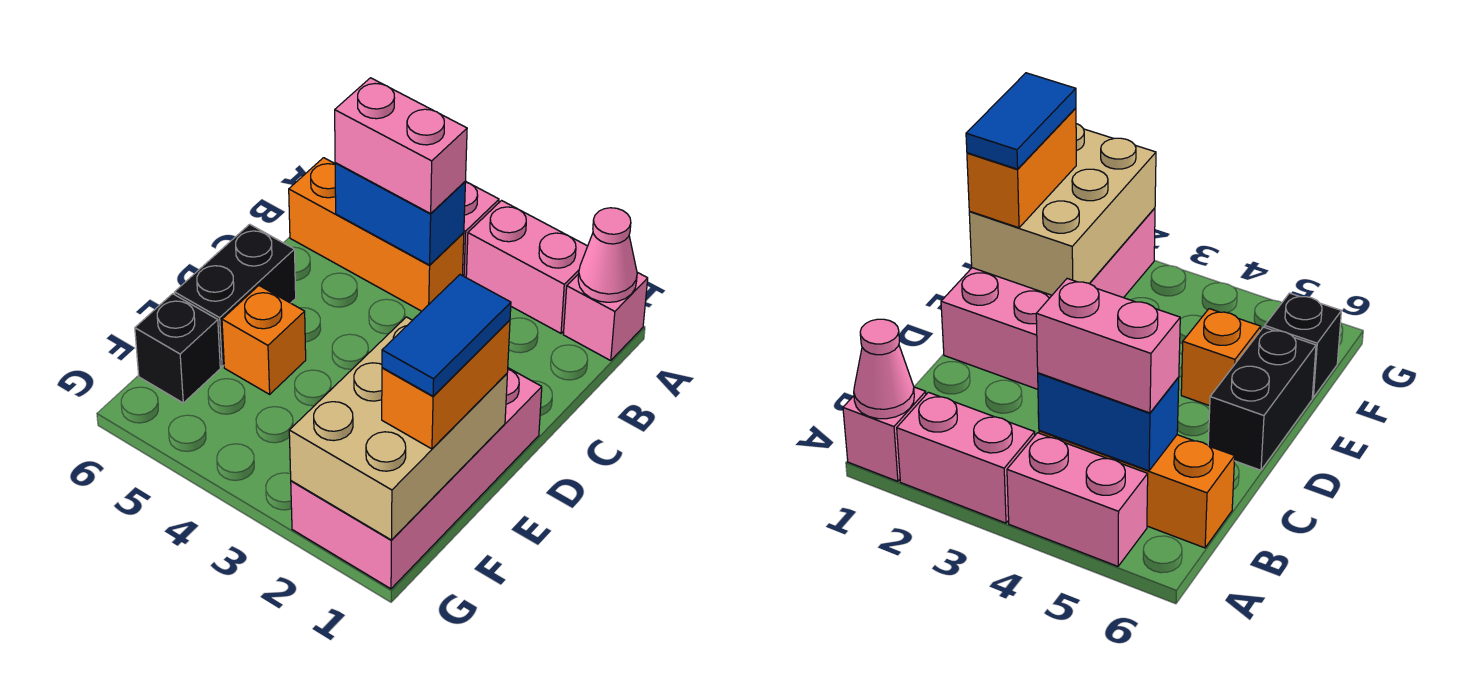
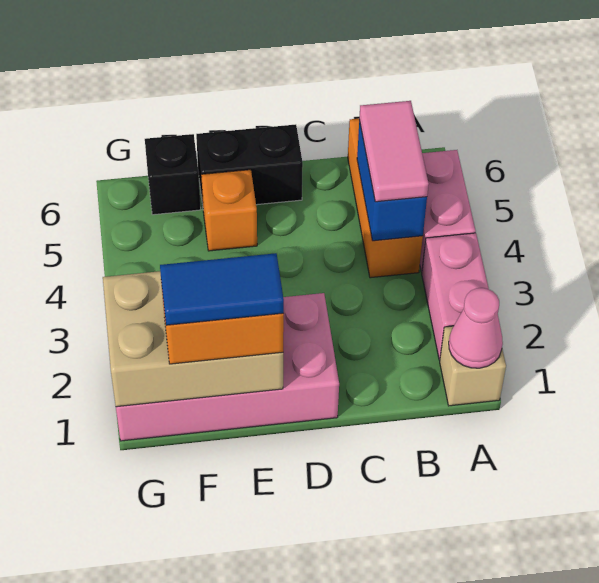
pink 1x1 brick [563,272,648,360] -> tan 1x1 brick [440,326,506,406]
pink 1x2 brick [335,78,467,214] -> pink 1x2 tile [359,101,429,202]

